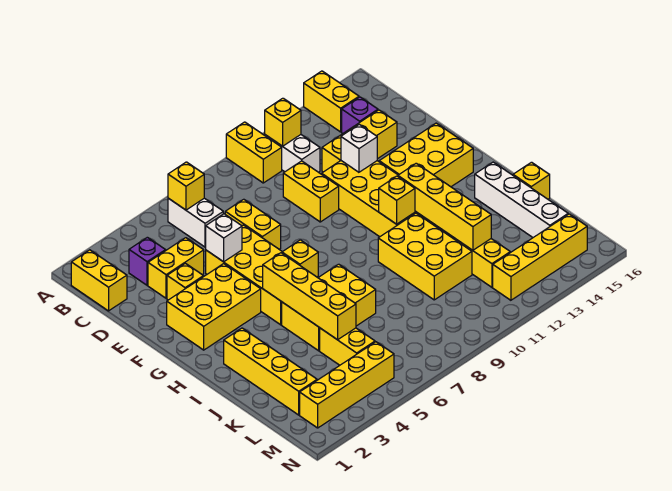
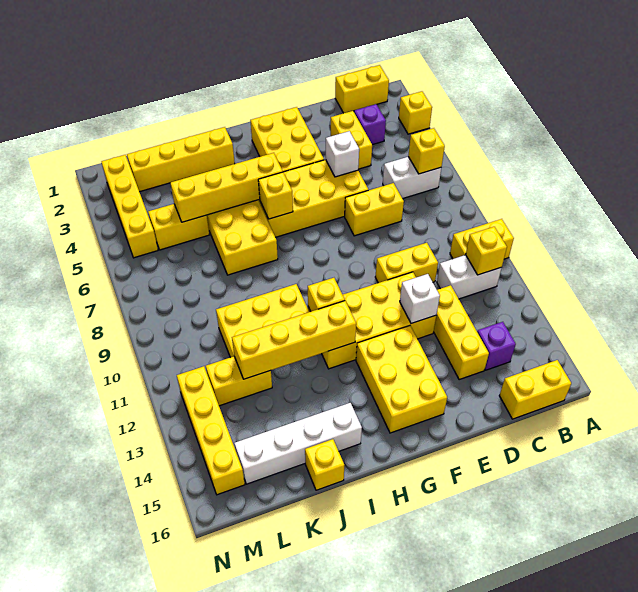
yellow 1x2 brick [304,71,359,132] -> yellow 1x2 brick moved to [499,360,571,419]
yellow 1x1 brick [167,263,204,300] -> yellow 1x1 brick moved to [399,91,432,134]

